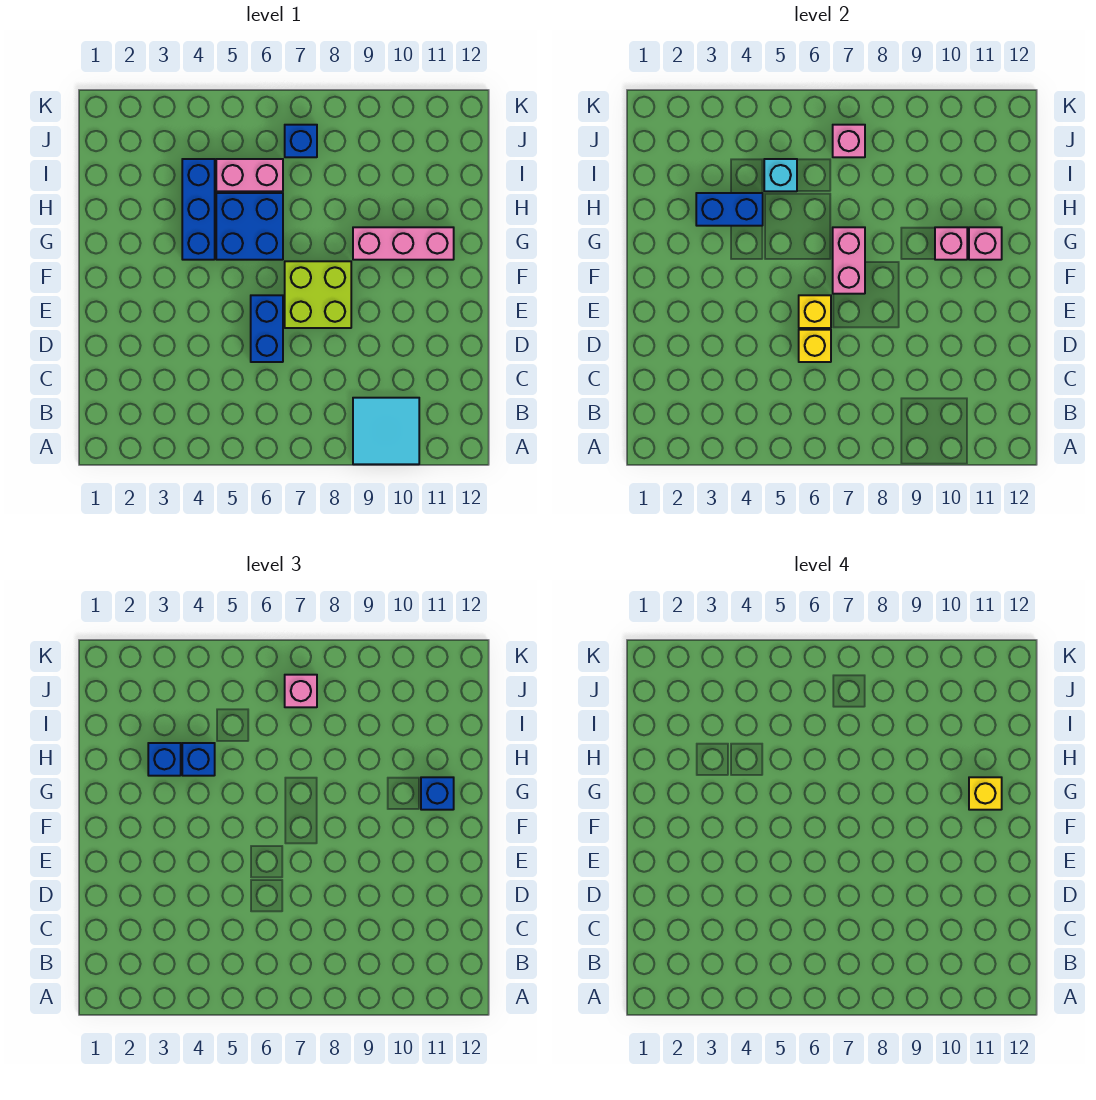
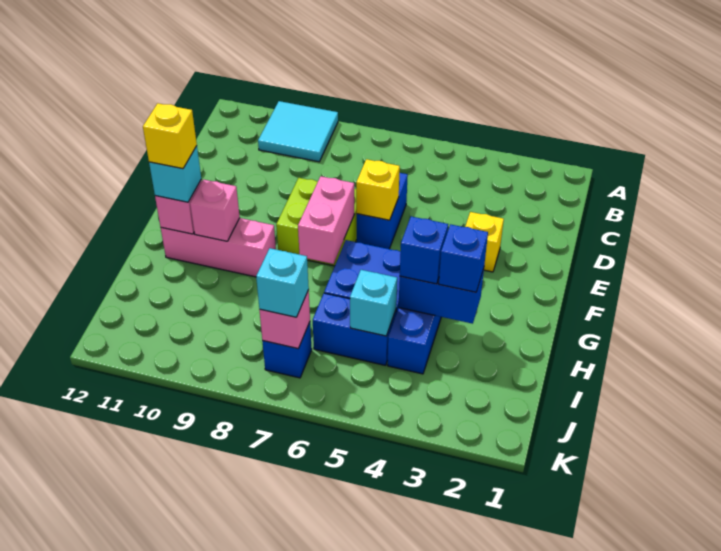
yellow 1x1 brick [799,330,831,362] -> yellow 1x1 brick moved to [465,212,504,272]
blue 1x1 brick [421,777,454,810] -> cyan 1x1 brick [149,146,201,202]
pink 1x2 brick [216,159,283,191] -> blue 1x2 brick [313,293,396,365]
pink 1x1 brick [285,675,317,707] -> cyan 1x1 brick [256,248,309,317]

